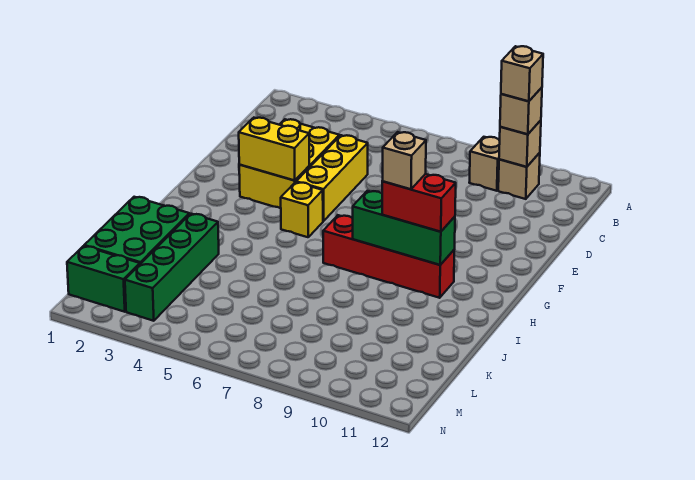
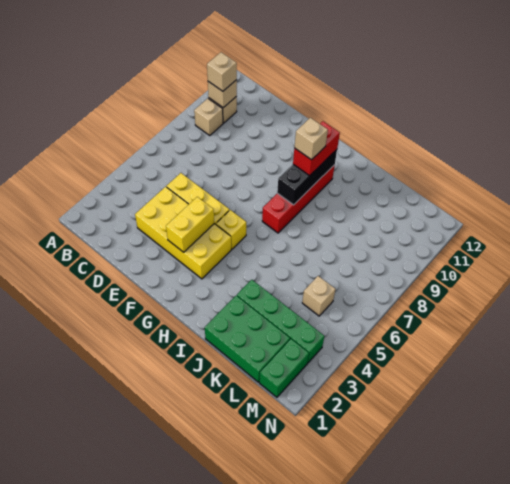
tan 1x1 brick [501,46,543,101] -> tan 1x1 brick moved to [302,276,336,316]
yellow 2x3 brick [239,119,339,208] -> yellow 2x4 brick [135,187,231,279]
green 1x3 brick [353,191,455,265] -> black 1x3 brick [277,150,337,205]

